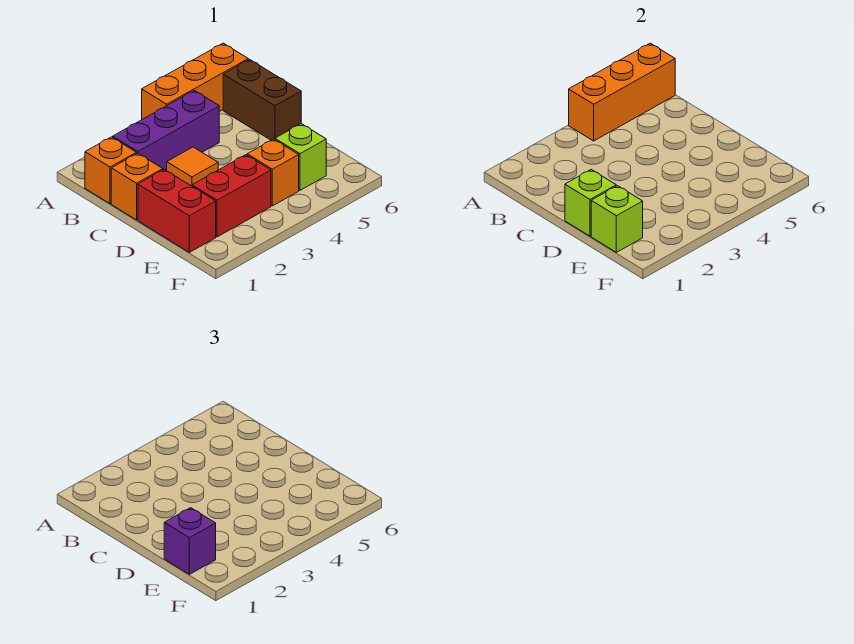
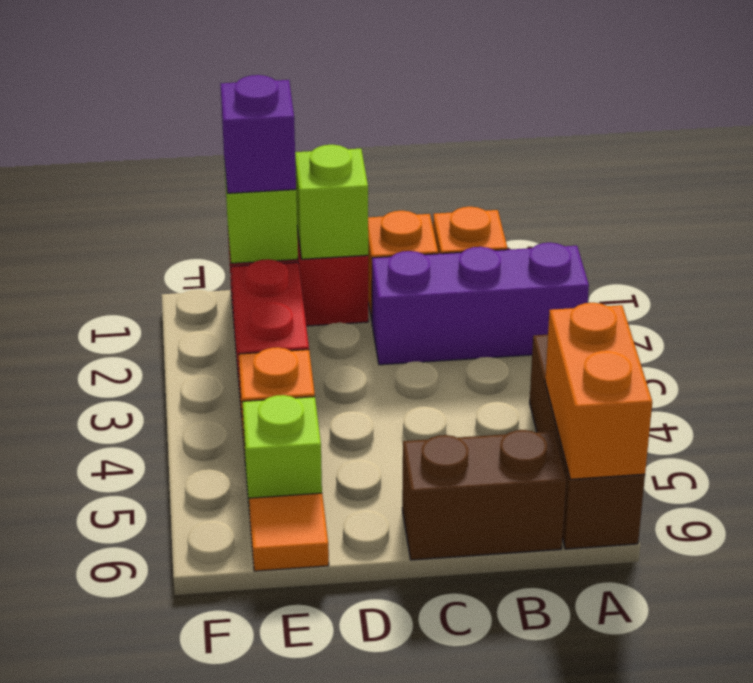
orange 1x3 brick [142,43,248,119] -> brown 1x3 brick [530,335,645,549]
orange 1x3 brick [569,43,675,141] -> orange 1x2 brick [545,303,652,479]
purple 1x3 brick [113,91,219,171] -> purple 1x3 brick turned to [372,243,589,365]
orange 1x1 tile [167,147,218,186] -> orange 1x1 tile moved to [249,493,329,571]

